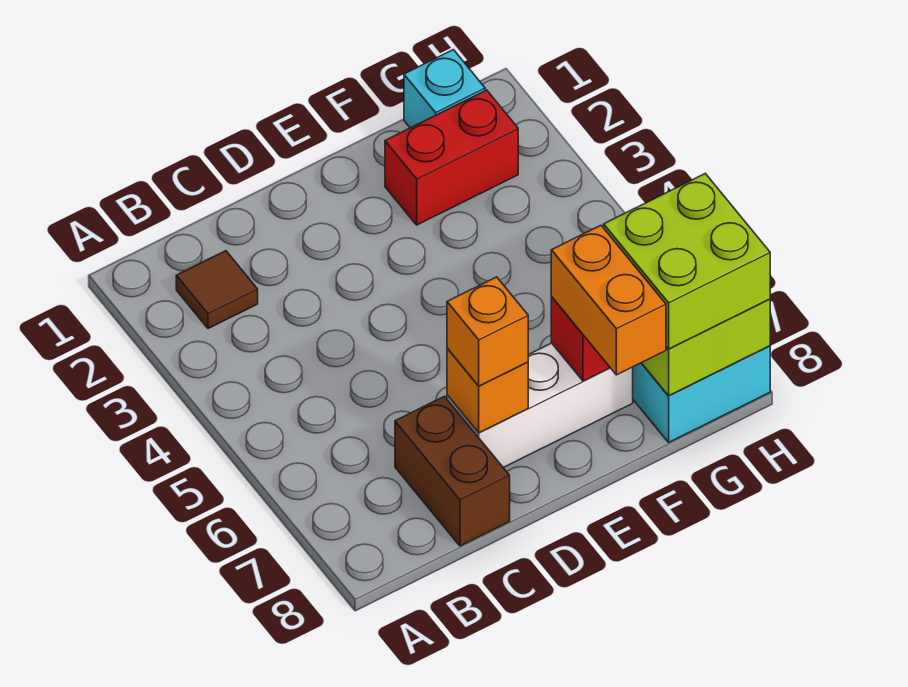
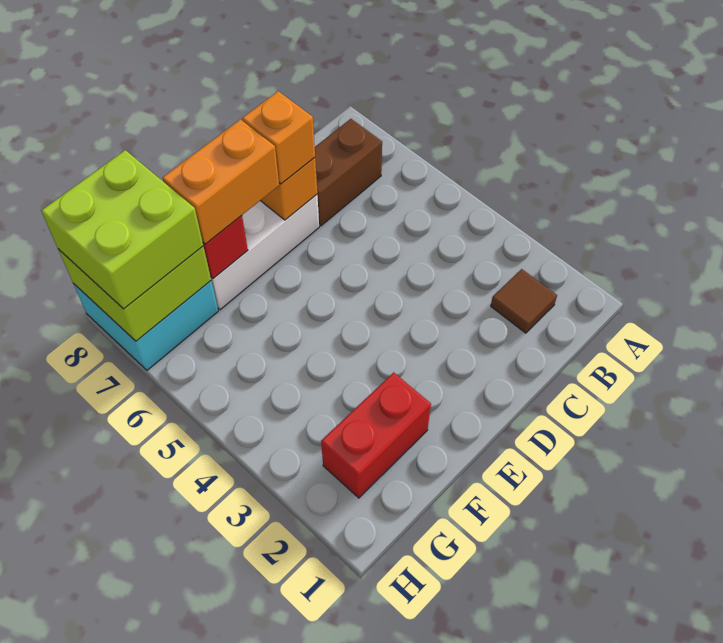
brown 1x2 brick [395,396,510,546] -> brown 1x2 brick turned to [315,119,382,226]
orange 1x2 brick [551,225,666,375] -> orange 1x2 brick turned to [162,119,279,244]
cyan 1x1 brick [404,50,485,128] -> none

